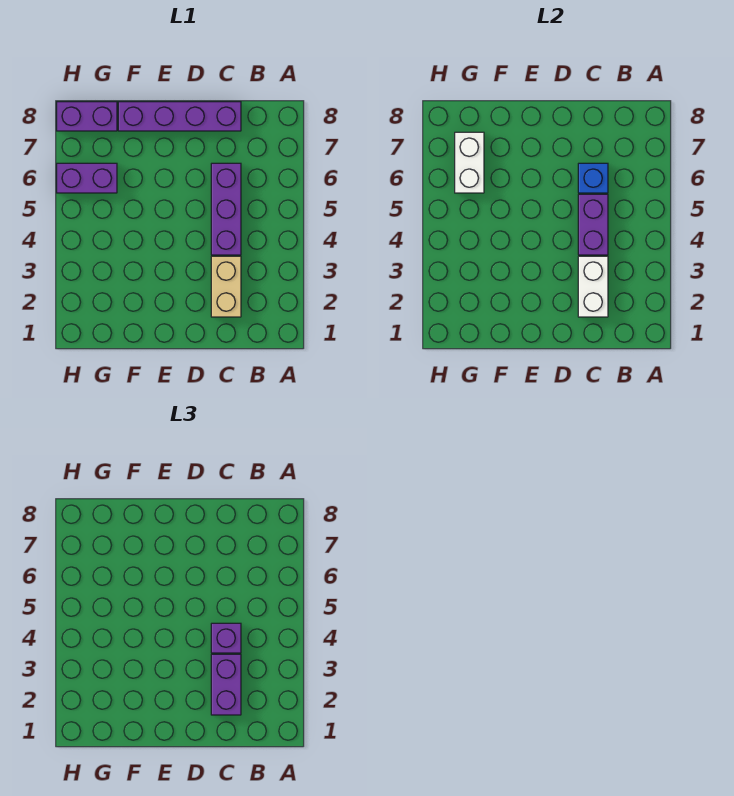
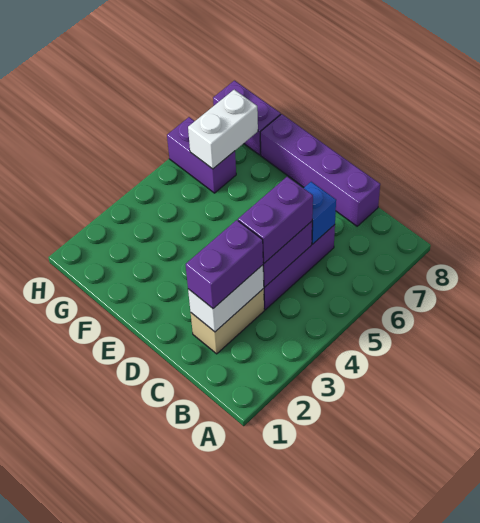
purple 1x1 brick [211,623,241,653] -> purple 1x2 brick [238,176,313,263]

